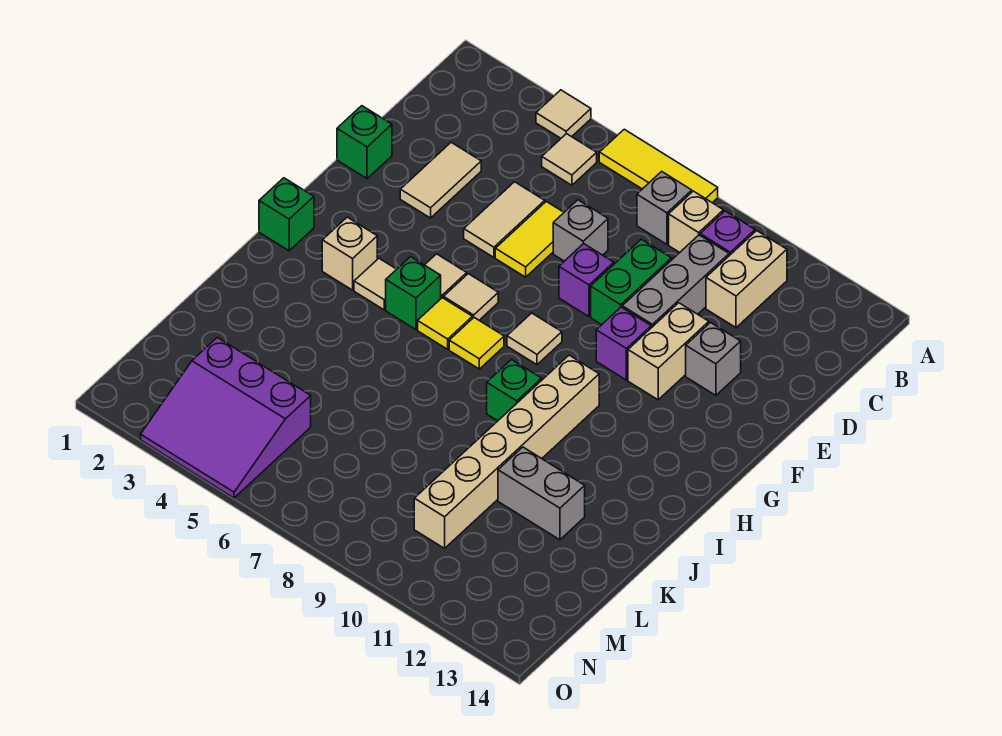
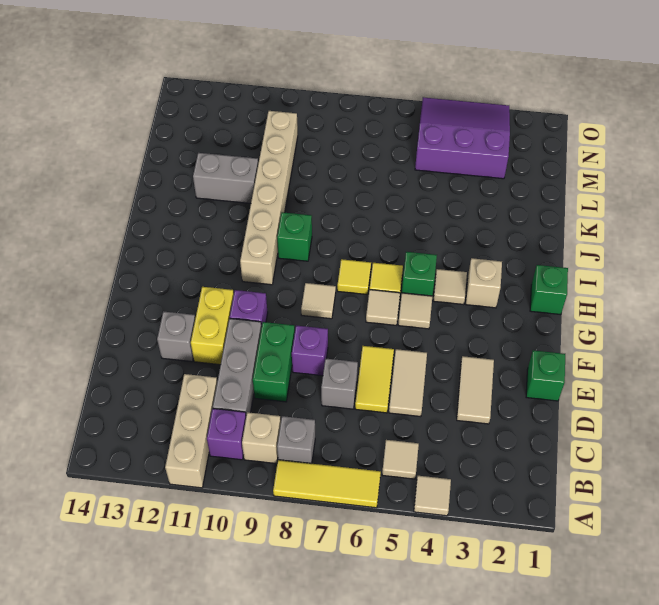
tan 1x2 brick [706,231,787,328] -> tan 1x3 brick [165,374,217,488]
tan 1x2 brick [628,303,709,400] -> yellow 1x2 brick [191,287,234,365]

